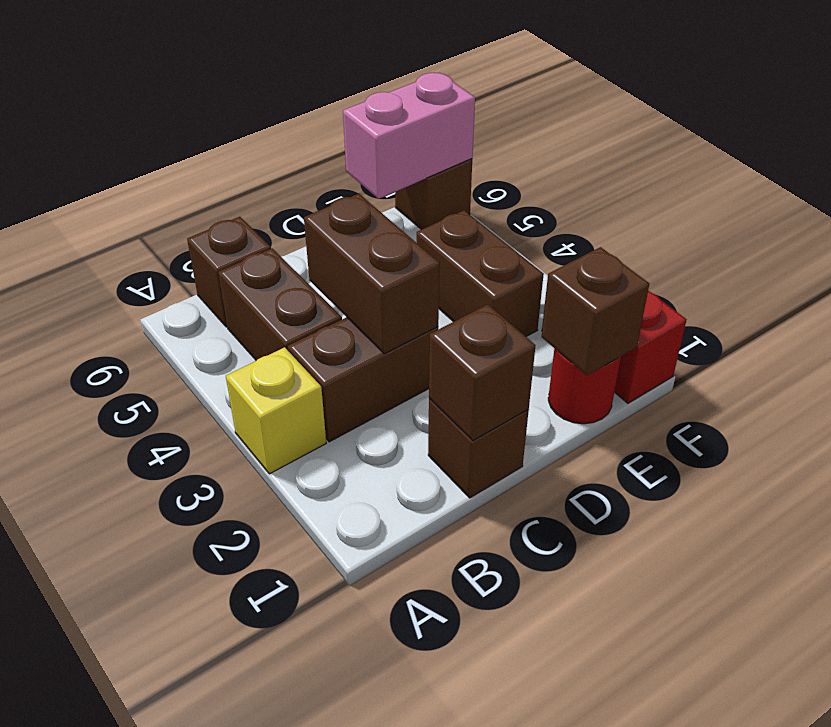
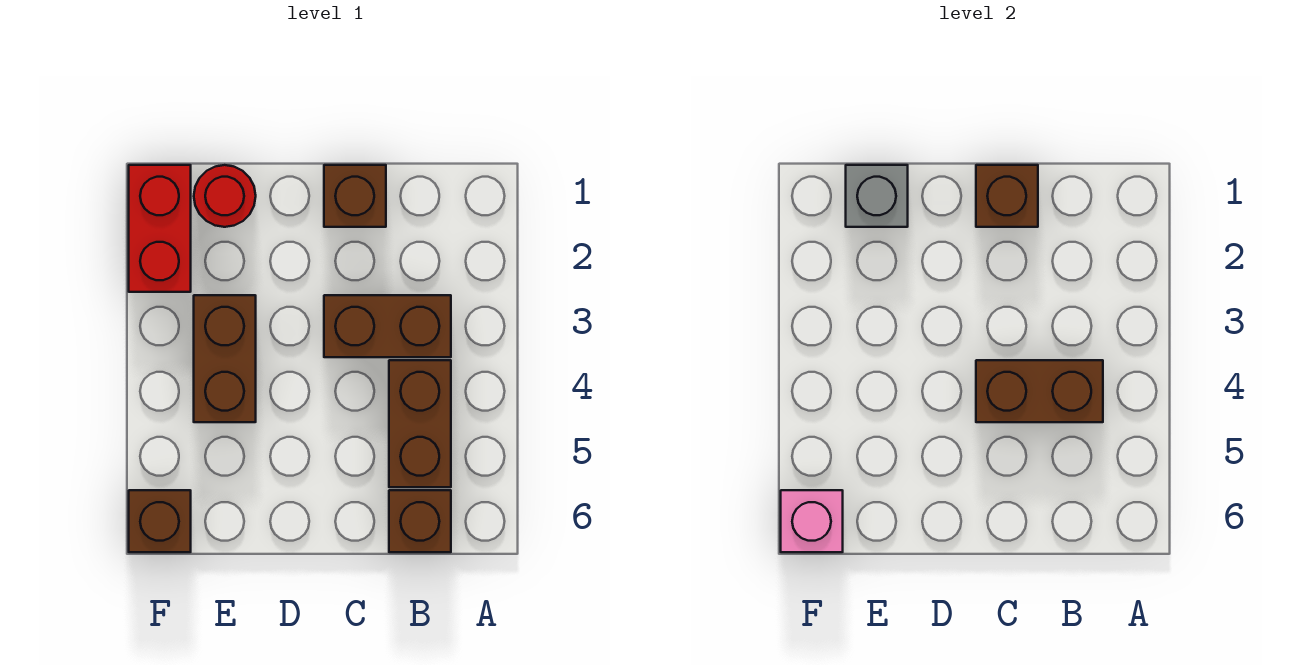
yellow 1x1 brick [226,347,326,474] -> none
brown 1x2 brick [304,194,440,354] -> brown 1x2 brick turned to [976,360,1103,422]
brown 1x1 brick [542,247,649,375] -> grey 1x1 brick [846,165,908,227]
pink 1x2 brick [343,73,475,199] -> pink 1x1 brick [781,490,843,552]

